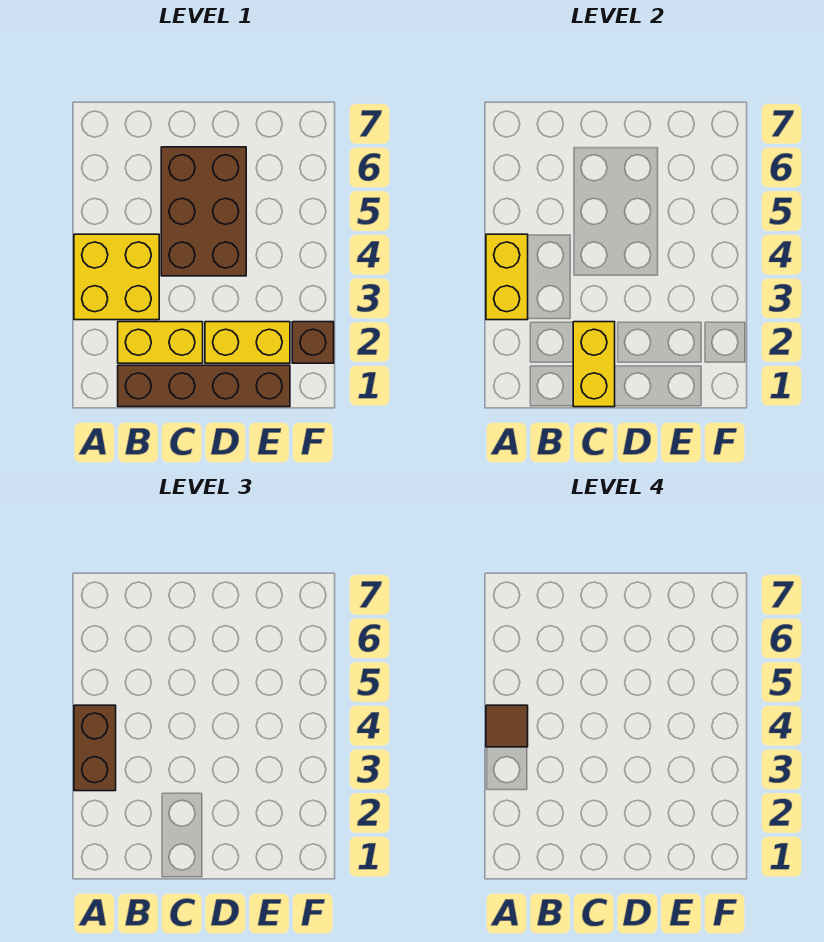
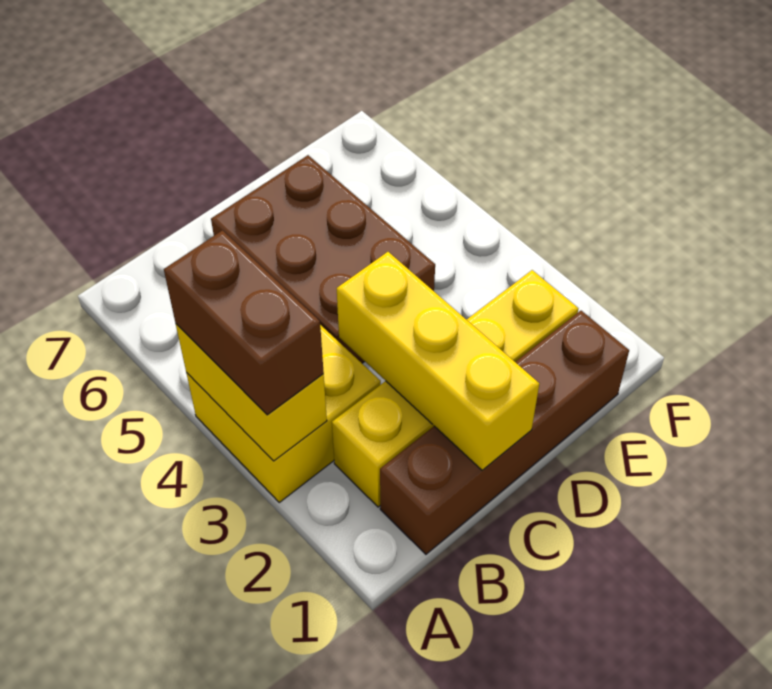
brown 1x1 tile [486,705,528,747] -> none
yellow 1x2 brick [573,322,615,407] -> yellow 1x3 brick [337,252,539,470]
brown 1x1 brick [292,322,334,363] -> none

